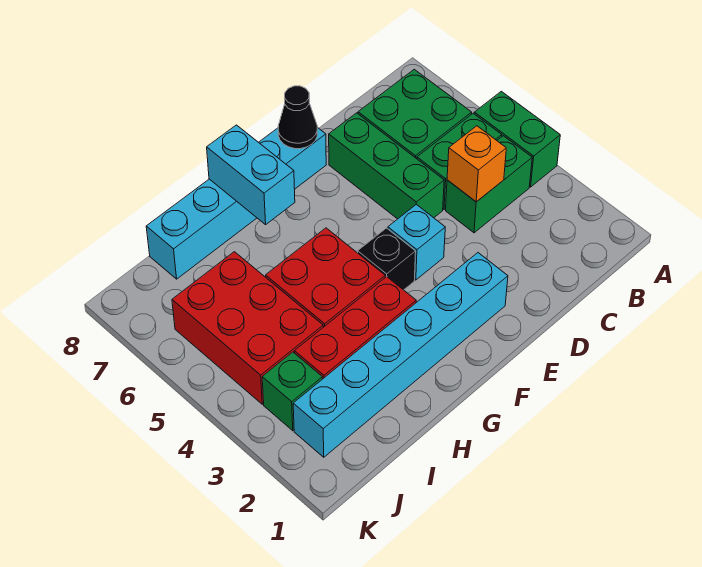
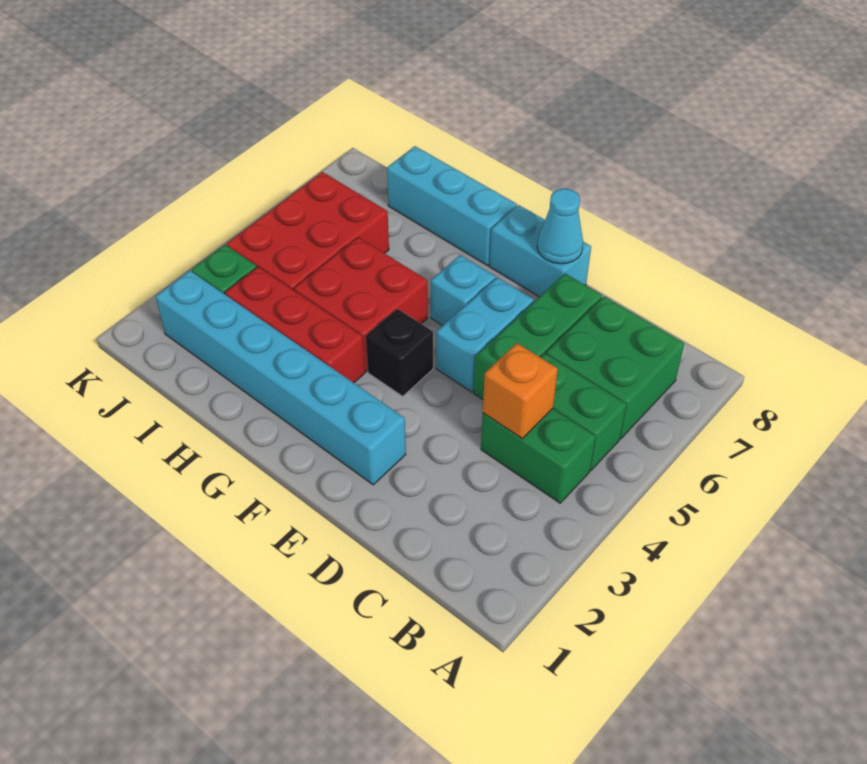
green 1x2 brick [474,91,560,187] -> none
cyan 1x1 brick [388,204,445,280] -> cyan 1x1 brick moved to [431,255,495,326]
black 1x1 cone [278,86,317,149] -> cyan 1x1 cone [537,189,583,264]
cyan 1x2 brick [207,125,295,225] -> cyan 1x2 brick moved to [436,277,534,392]

